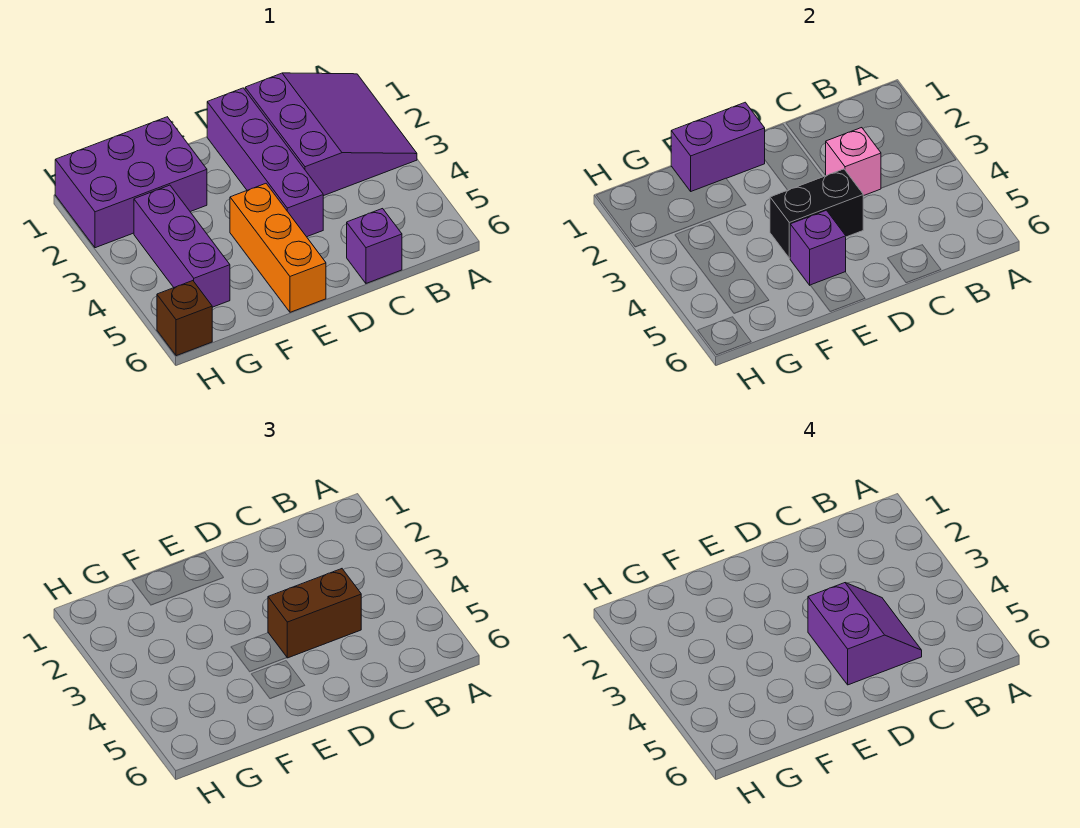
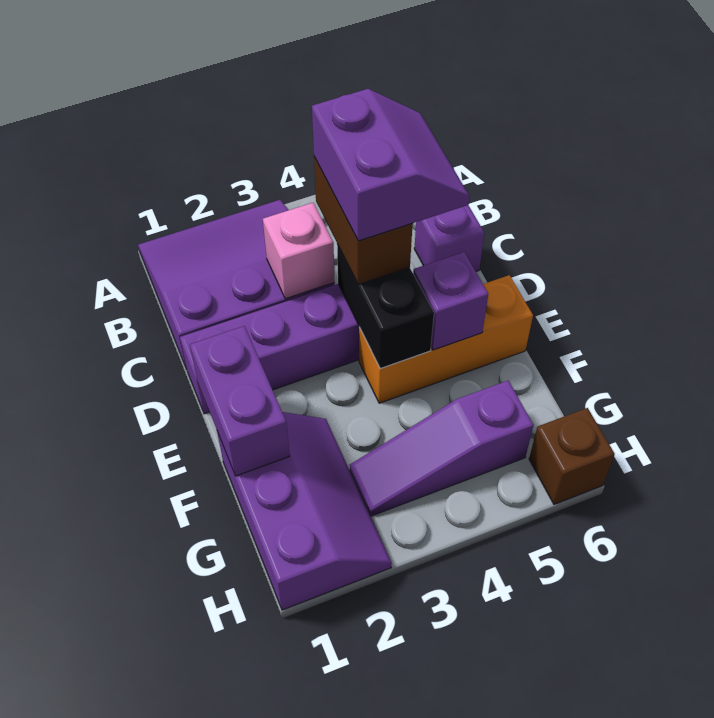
purple 2x2 slope [808,583,922,685] -> purple 2x2 slope turned to [312,89,470,241]
purple 2x3 brick [55,117,207,248] -> purple 2x3 slope [217,412,392,610]
purple 1x3 brick [134,185,230,307] -> purple 1x3 slope [350,380,533,516]

